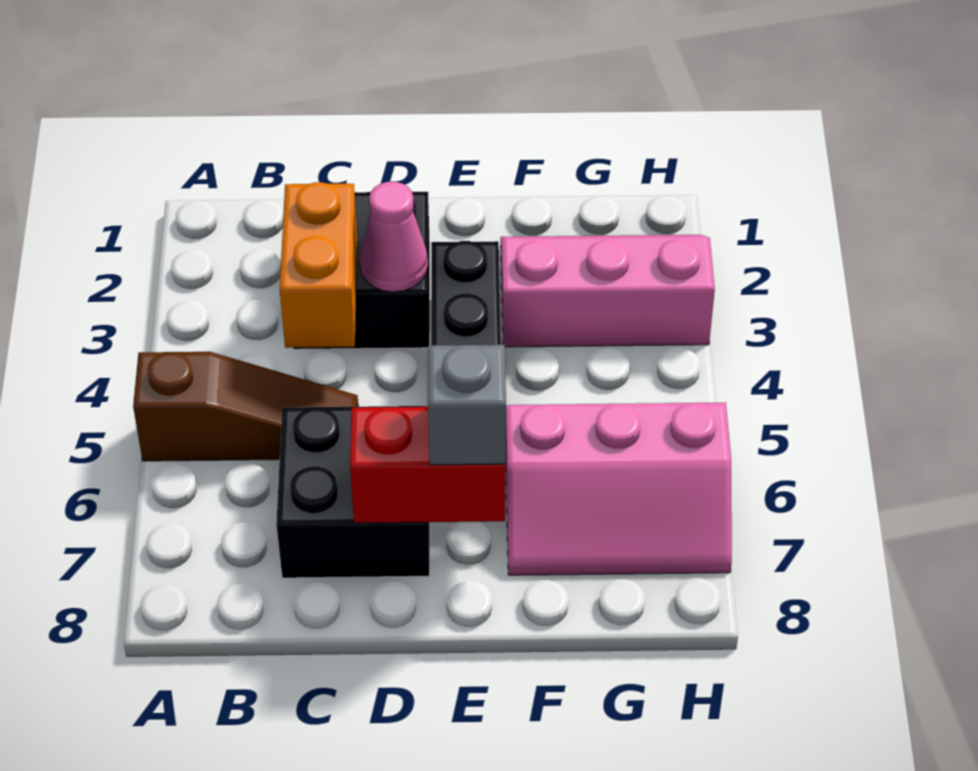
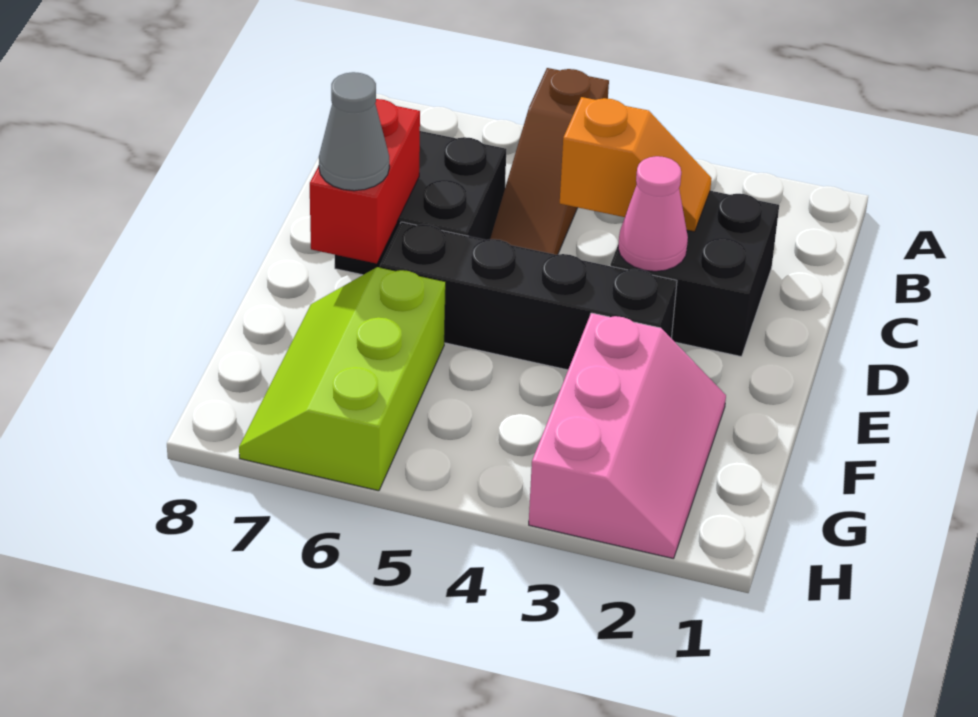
orange 1x2 brick [280,182,358,348] -> orange 1x2 slope [560,97,711,232]
grey 1x1 brick [428,345,506,465] -> grey 1x1 cone [319,72,389,191]
pink 2x3 slope [506,402,732,575] -> lime 2x3 slope [239,267,446,491]

